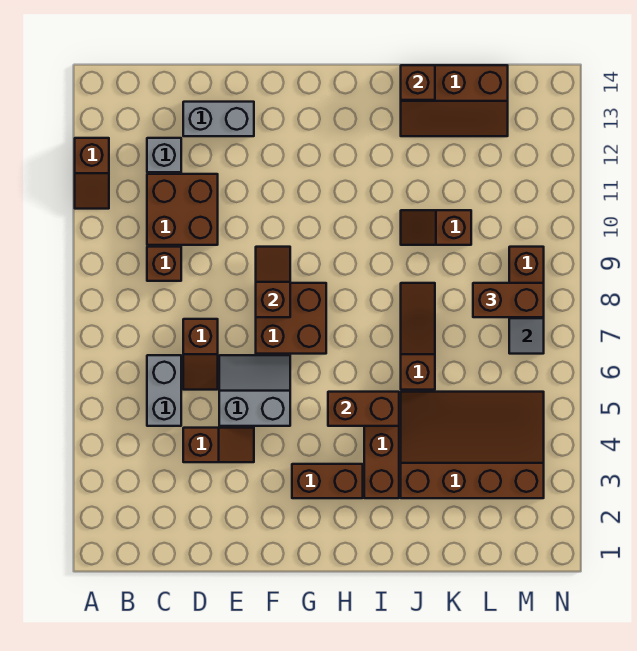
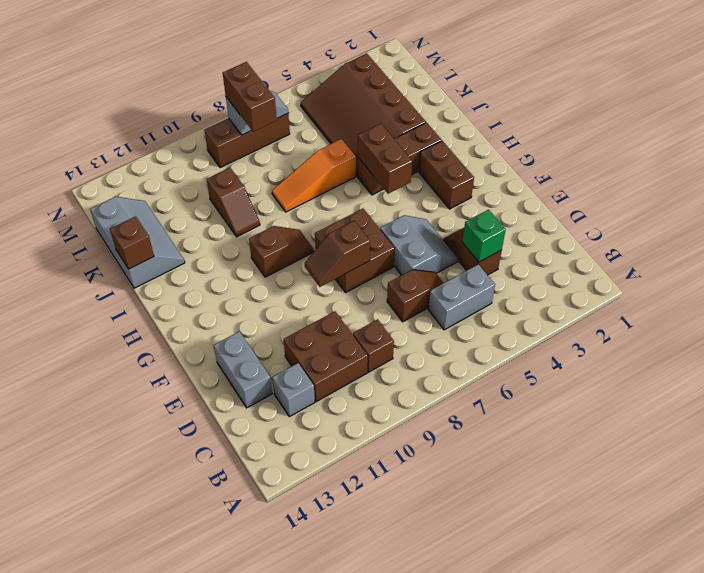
brown 1x2 slope [75,138,109,209] -> brown 1x2 slope moved to [249,226,314,277]
none -> green 1x1 brick [462,210,506,262]
grey 2x2 slope [219,355,290,426] -> grey 2x2 slope turned to [380,215,458,275]
brown 1x3 slope [401,283,435,390] -> orange 1x3 slope [272,139,356,212]
brown 2x3 slope [401,65,508,136] -> grey 2x3 slope [90,197,185,288]

